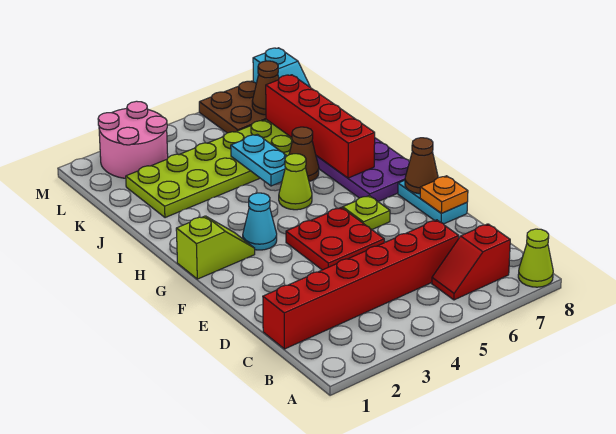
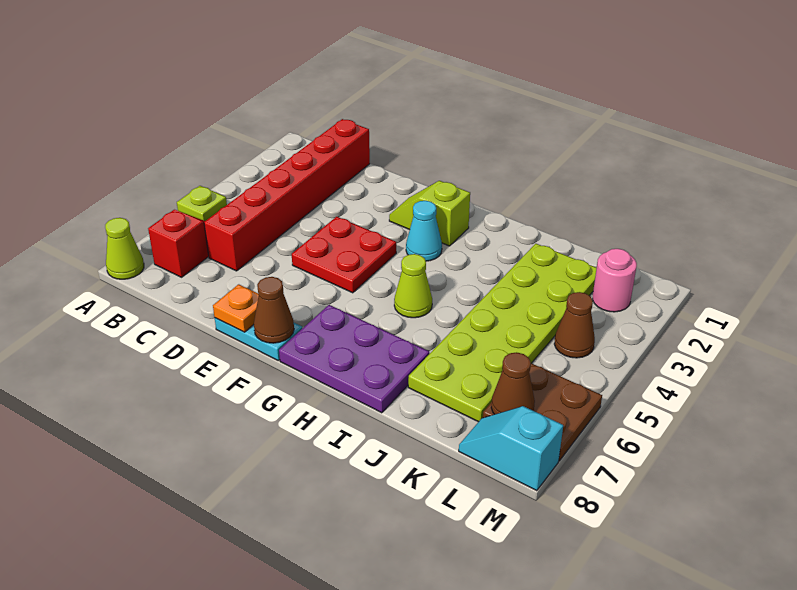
lime 1x1 plate [343,196,390,229] -> lime 1x1 plate moved to [177,186,227,221]
lime 1x2 slope [176,216,255,279] -> lime 1x2 slope turned to [389,181,470,246]
red 1x4 brick [266,75,375,178] -> none
cyan 1x2 plate [231,134,286,186] -> none
brown 1x1 cone [289,127,319,181] -> brown 1x1 cone moved to [554,292,595,358]
pink 2x2 round brick [98,101,168,178] -> pink 1x1 round brick [593,249,637,312]

